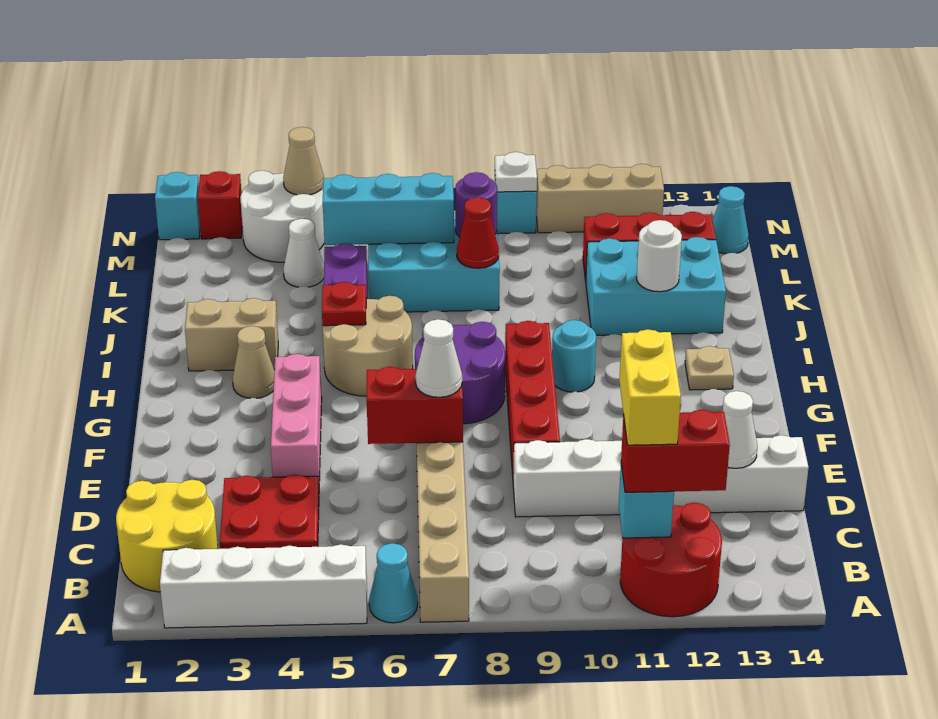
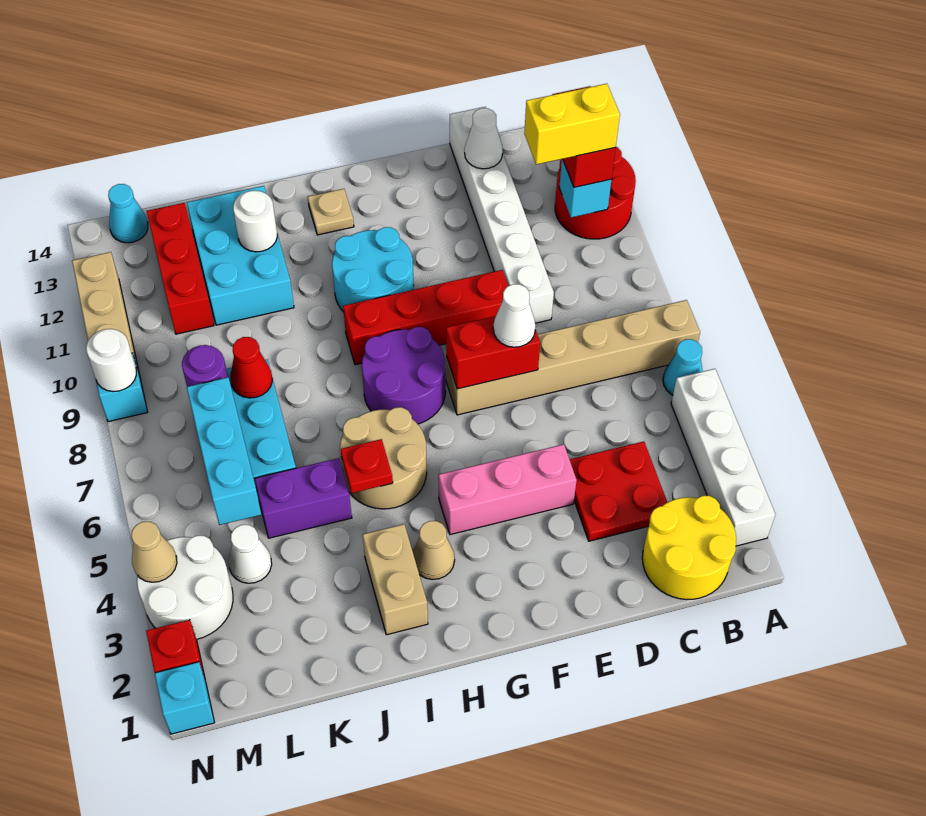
red 1x2 brick [367,367,463,444] -> red 1x2 brick turned to [446,316,540,389]
cyan 1x1 round brick [552,320,596,392] -> cyan 2x2 round brick [332,227,414,312]
white 1x1 plate [495,152,537,192] -> white 1x1 round brick [86,329,136,392]

